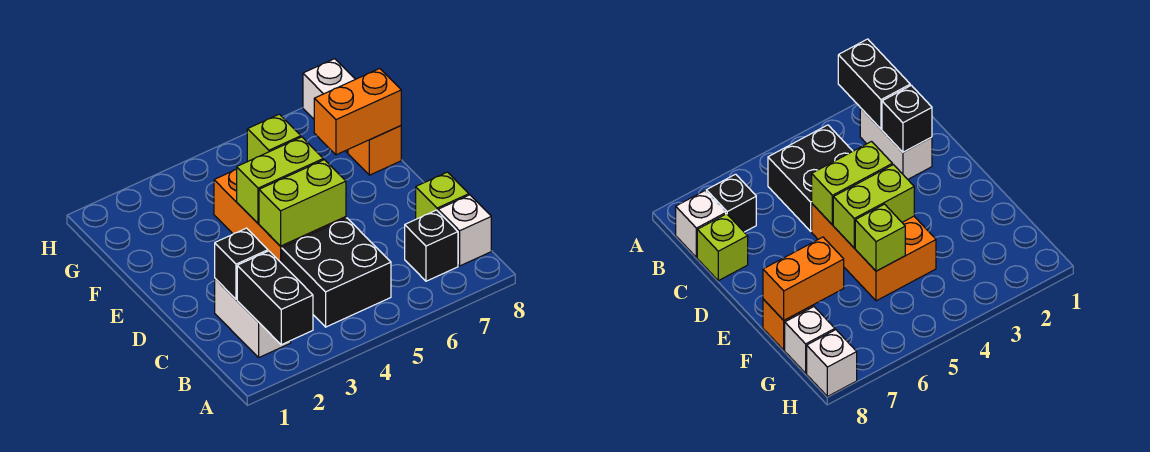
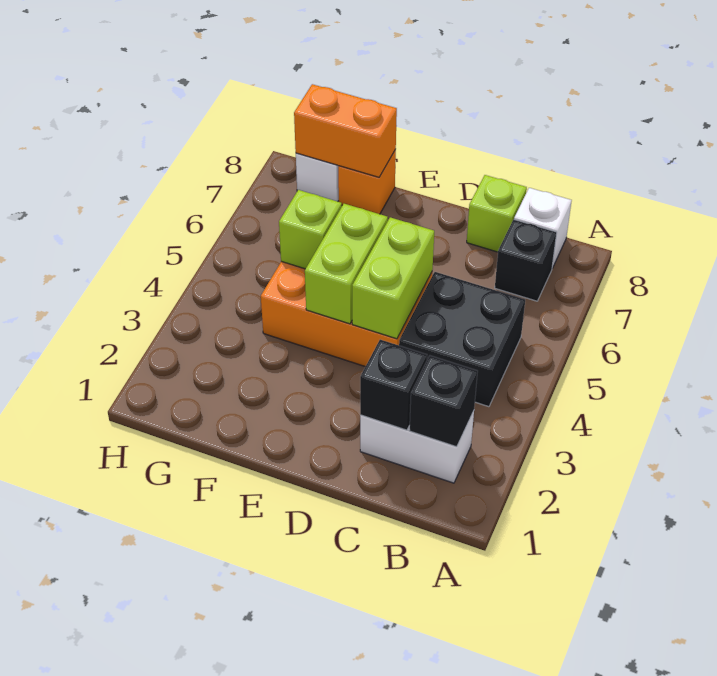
black 1x2 brick [237,251,313,345] -> black 1x1 brick [409,356,478,447]
orange 1x2 brick [314,69,401,155] -> orange 1x2 brick turned to [294,84,397,177]
white 1x1 brick [303,59,355,119] -> none

